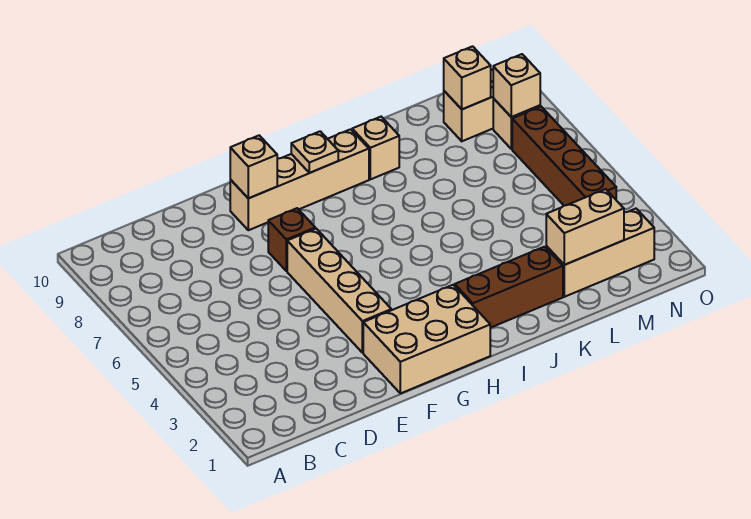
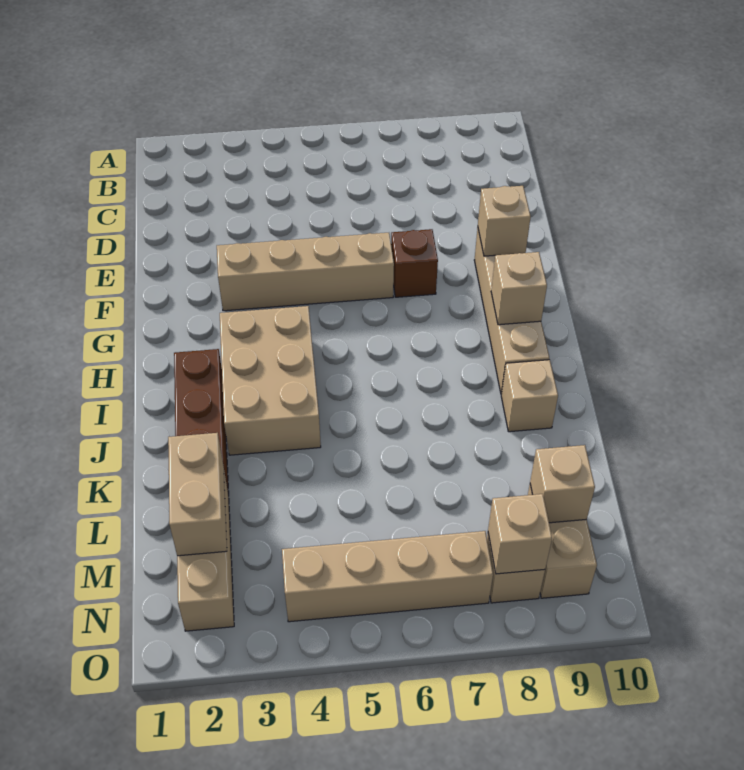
tan 2x3 brick [363,285,490,393] -> tan 2x3 brick moved to [220,306,321,455]
tan 1x1 plate [291,131,338,173] -> tan 1x1 brick [491,252,547,325]
brown 1x4 brick [512,107,616,206] -> tan 1x4 brick [282,531,493,622]

